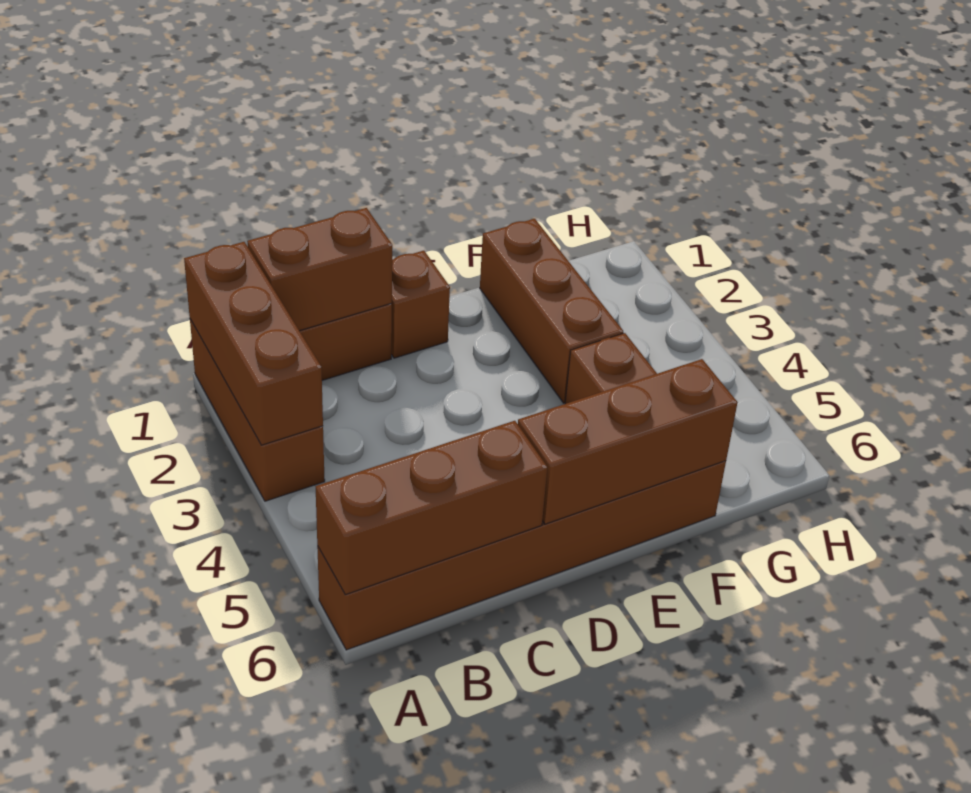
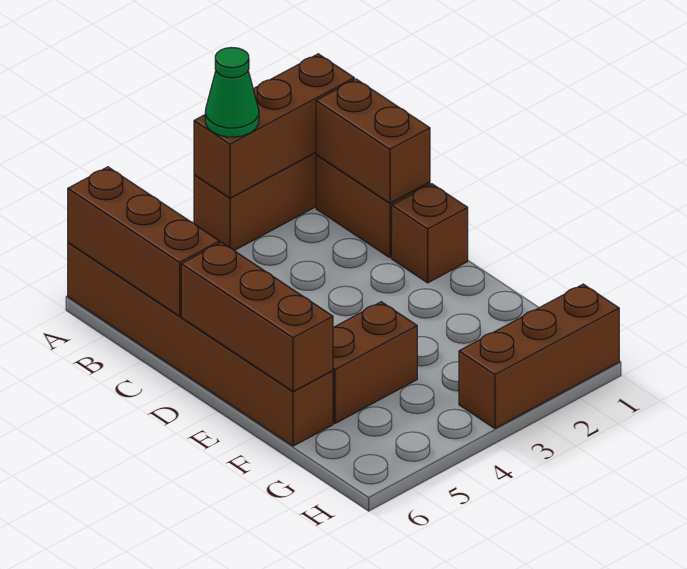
none -> green 1x1 cone [205,48,259,137]
brown 1x3 brick [480,219,623,403] -> brown 1x3 brick moved to [459,284,619,428]

